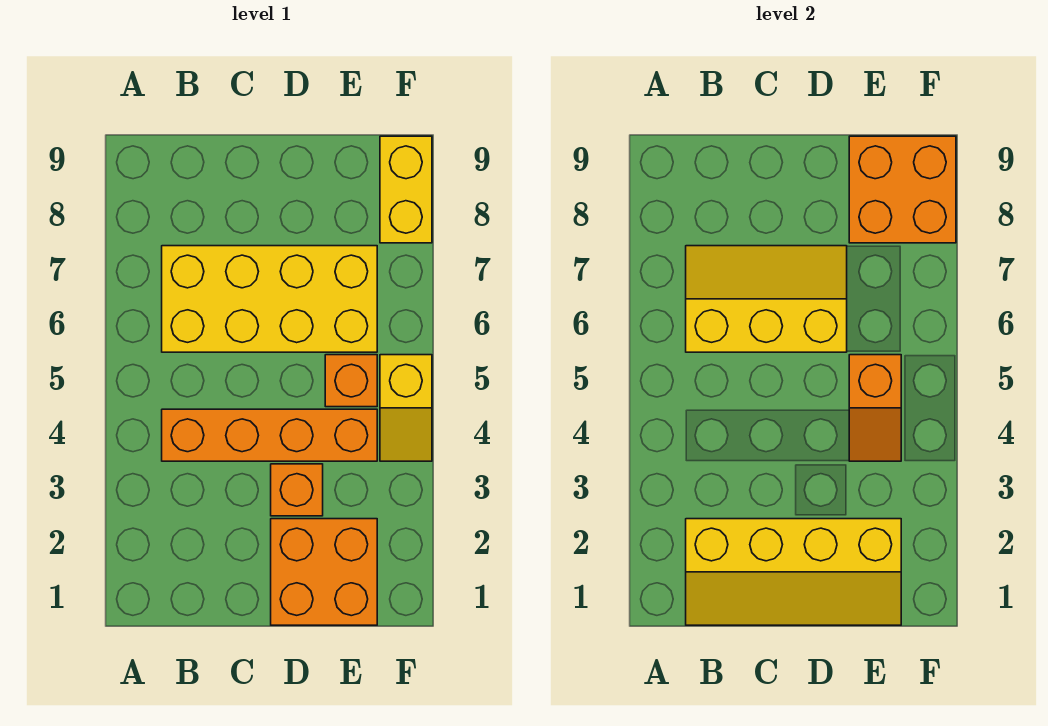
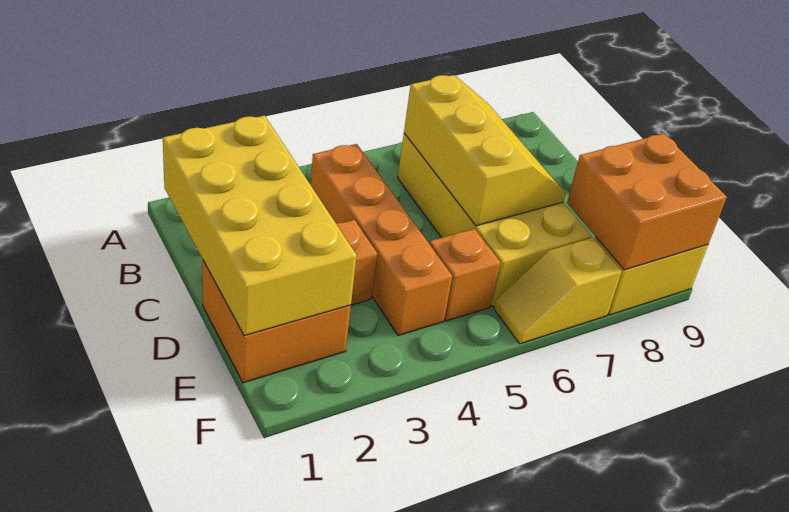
yellow 2x4 slope [686,519,901,625] -> yellow 2x4 brick [163,116,357,336]
orange 1x2 slope [849,355,901,461] -> none
yellow 1x2 slope [380,355,432,461] -> yellow 1x2 slope moved to [494,238,622,344]

